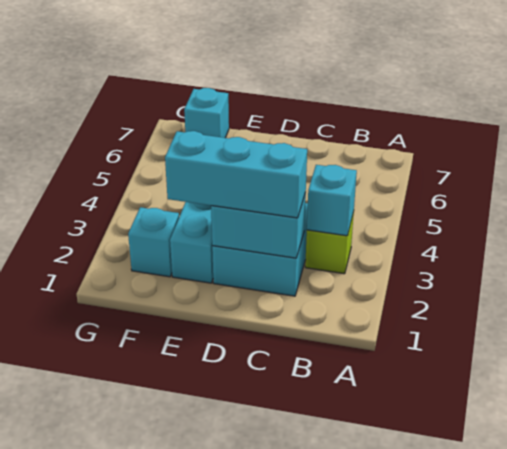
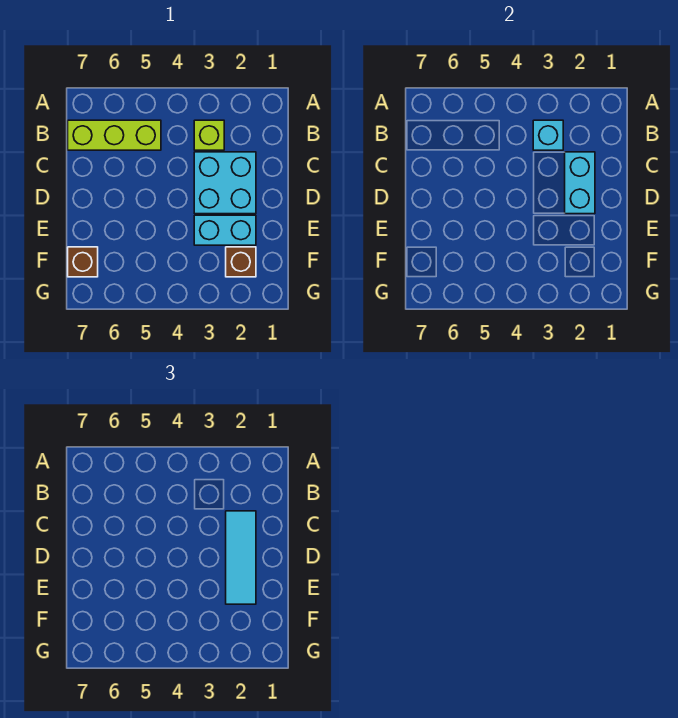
none -> lime 1x3 brick [68,120,161,150]
cyan 1x3 brick [165,131,307,218] -> cyan 1x3 tile [226,511,256,604]
cyan 1x1 brick [128,207,179,277] -> brown 1x1 brick [226,247,256,277]
cyan 1x1 brick [184,88,229,138] -> brown 1x1 brick [68,247,98,277]

